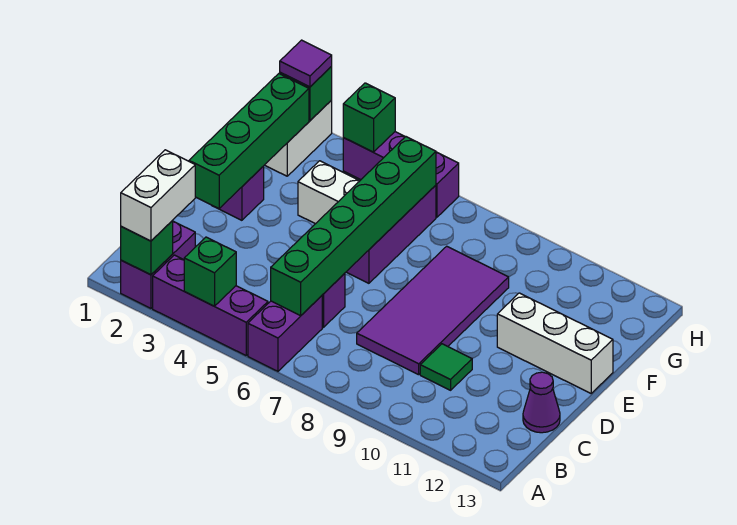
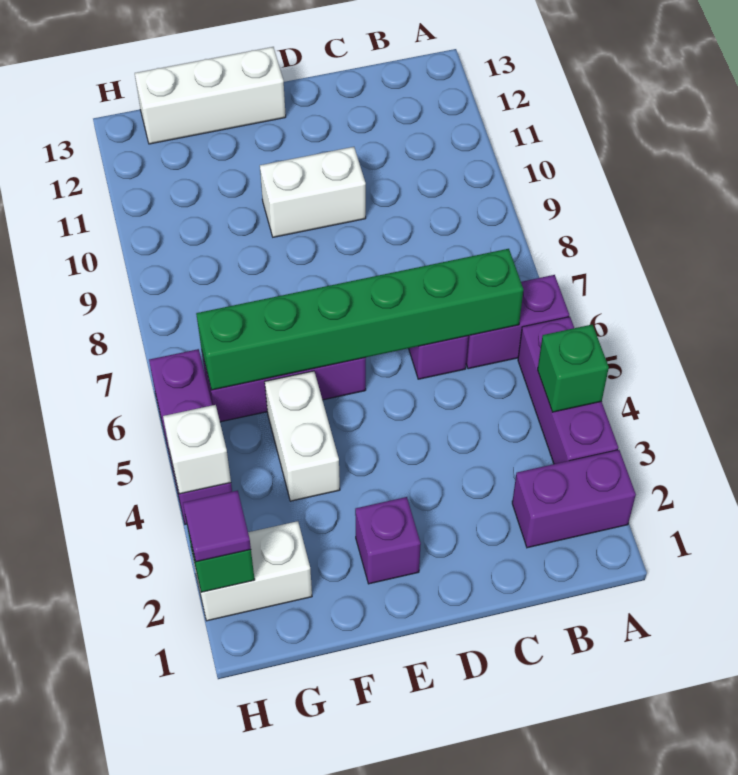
green 1x1 brick [121,221,173,275] -> none
white 1x2 brick [121,150,195,241] -> white 1x2 brick moved to [260,147,366,237]
purple 2x4 tile [357,246,509,375] -> none
green 1x1 tile [420,344,472,390] -> none
purple 1x1 cone [523,372,560,433] -> none
green 1x4 brick [189,74,309,208] -> none
white 1x3 brick [497,293,613,393] -> white 1x3 brick turned to [135,47,286,144]
green 1x1 brick [343,83,395,152] -> white 1x1 brick [163,405,231,494]

